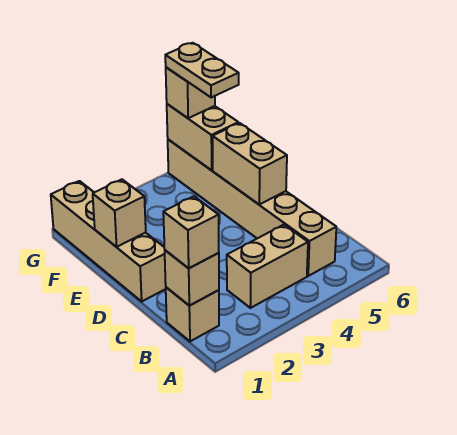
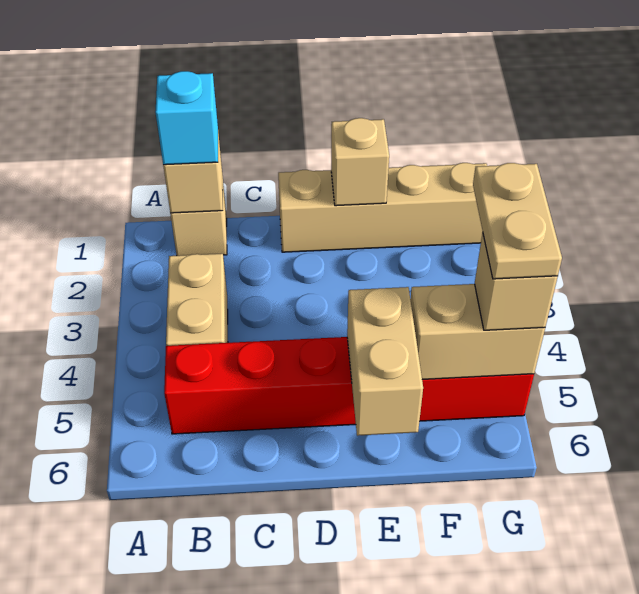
tan 1x1 brick [163,196,219,268] -> cyan 1x1 brick [155,71,218,165]
tan 1x6 brick [168,140,336,276] -> red 1x6 brick [164,337,534,434]
tan 1x2 brick [213,123,287,204] -> tan 1x2 brick turned to [347,287,423,436]
tan 1x2 plate [165,43,239,97] -> tan 1x2 plate turned to [473,163,562,279]

